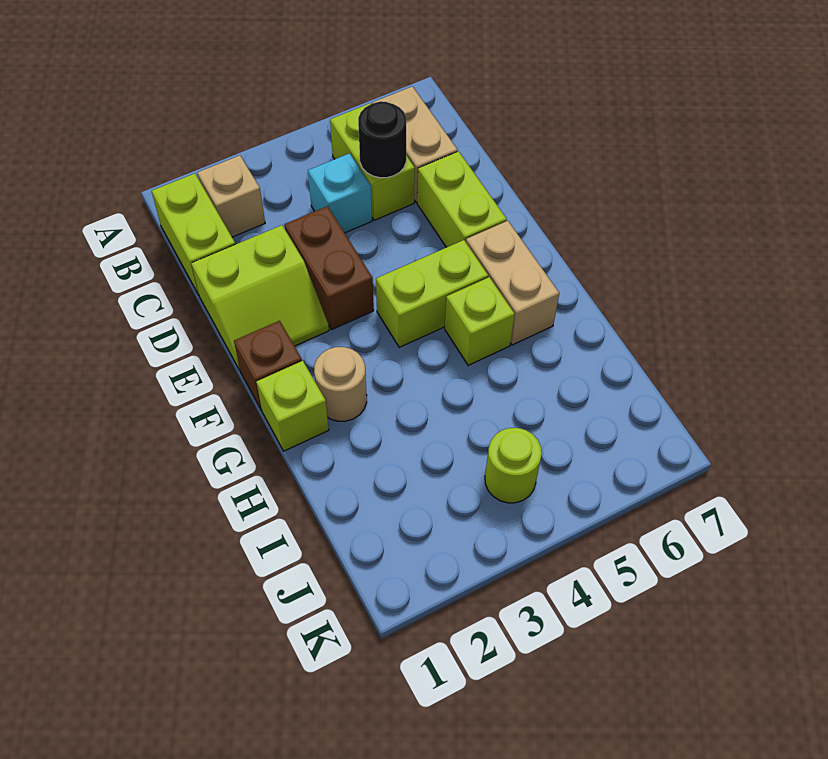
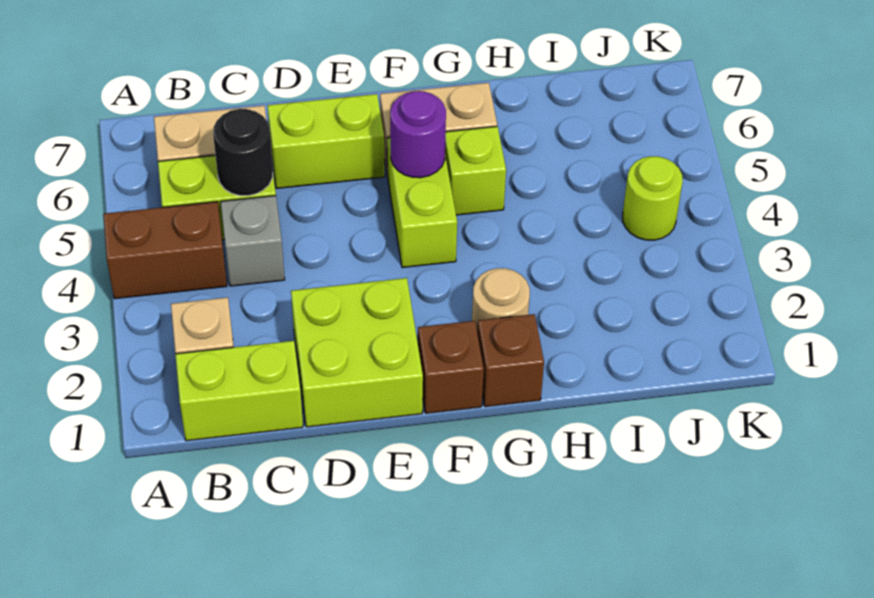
cyan 1x1 brick [308,153,372,233] -> grey 1x1 brick [221,196,285,286]
lime 2x2 slope [191,225,329,370] -> lime 2x2 brick [291,278,423,427]
brown 1x2 brick [285,206,374,330] -> brown 1x2 brick moved to [103,202,227,299]
none -> purple 1x1 round brick [390,91,446,178]
lime 1x1 brick [256,361,329,451] -> brown 1x1 brick [477,314,544,407]

